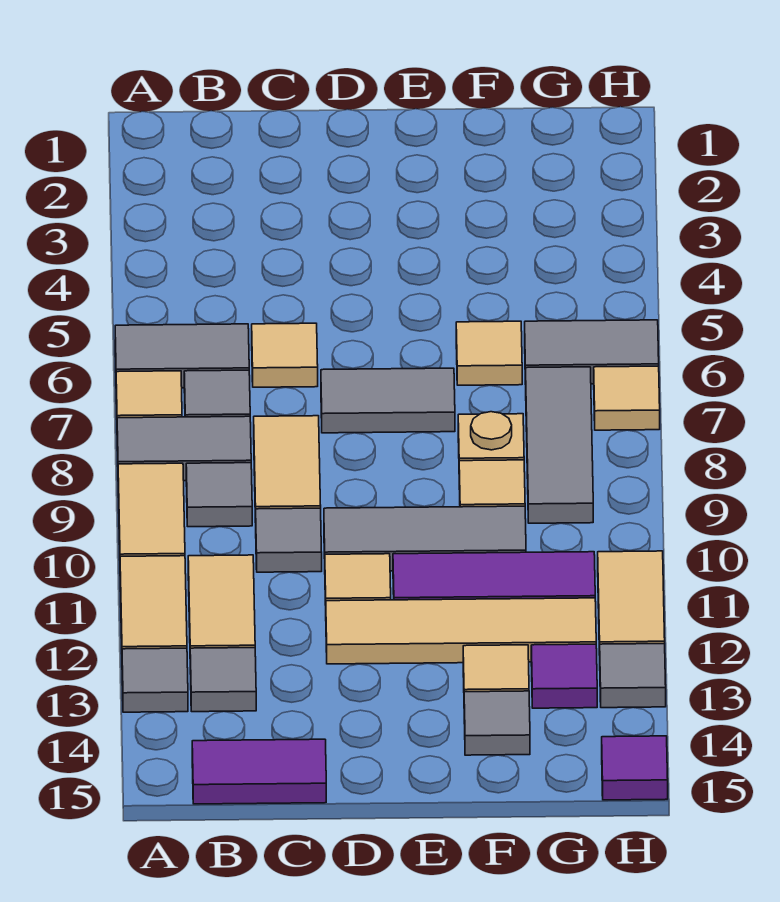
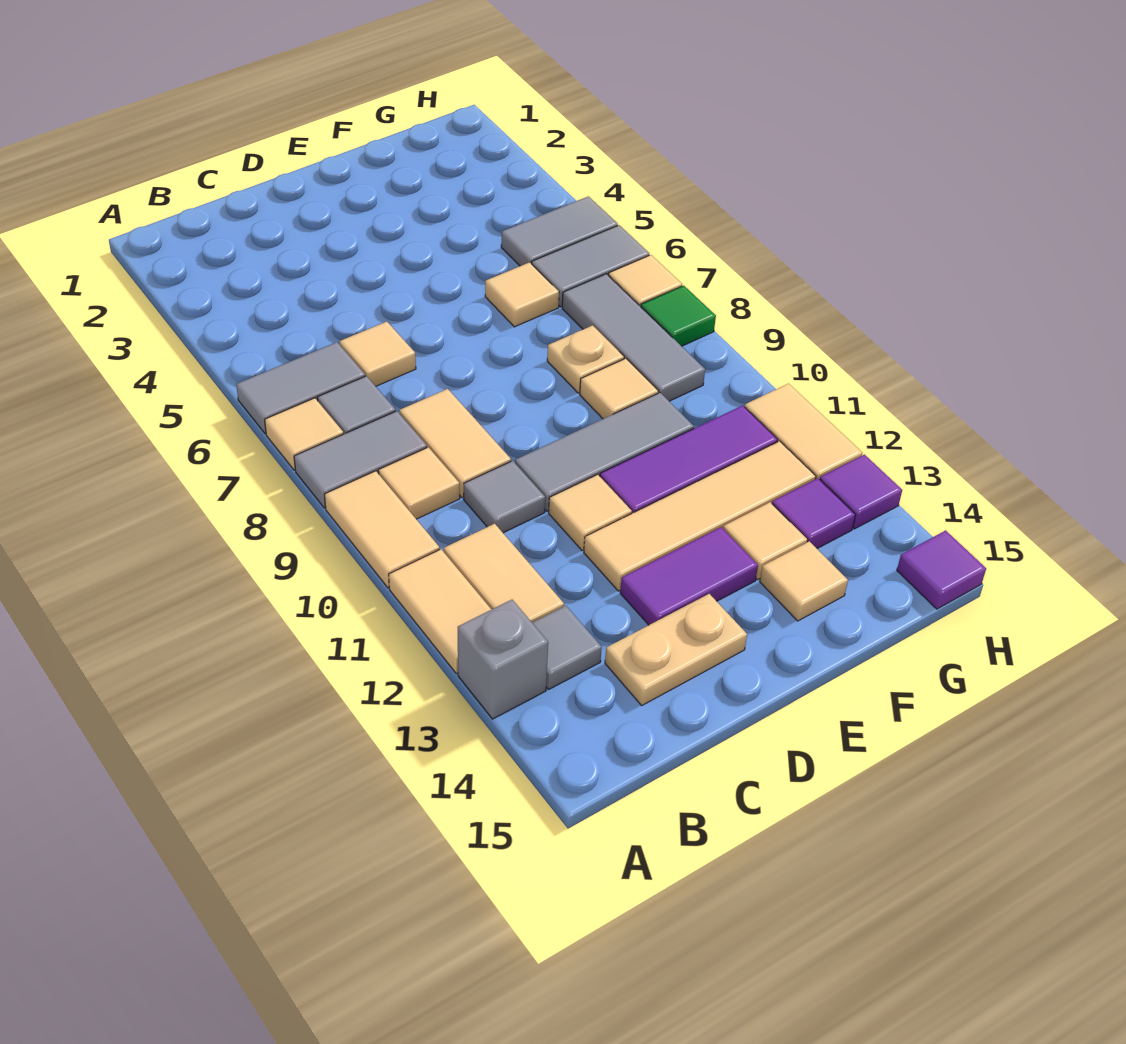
grey 1x1 tile [122,648,188,712] -> grey 1x1 brick [458,600,548,719]
grey 1x1 tile [186,463,252,527] -> tan 1x1 tile [378,447,460,519]
purple 1x2 tile [192,739,326,804] -> purple 1x2 tile moved to [620,527,758,625]
none -> tan 1x2 plate [605,594,747,705]
grey 1x2 tile [321,368,455,433] -> grey 1x2 tile moved to [501,196,618,266]
grey 1x1 tile [464,691,530,755] -> tan 1x1 tile [760,541,848,621]
none -> green 1x1 tile [641,286,716,346]
grey 1x1 tile [600,644,666,708] -> purple 1x1 tile [820,455,902,529]

